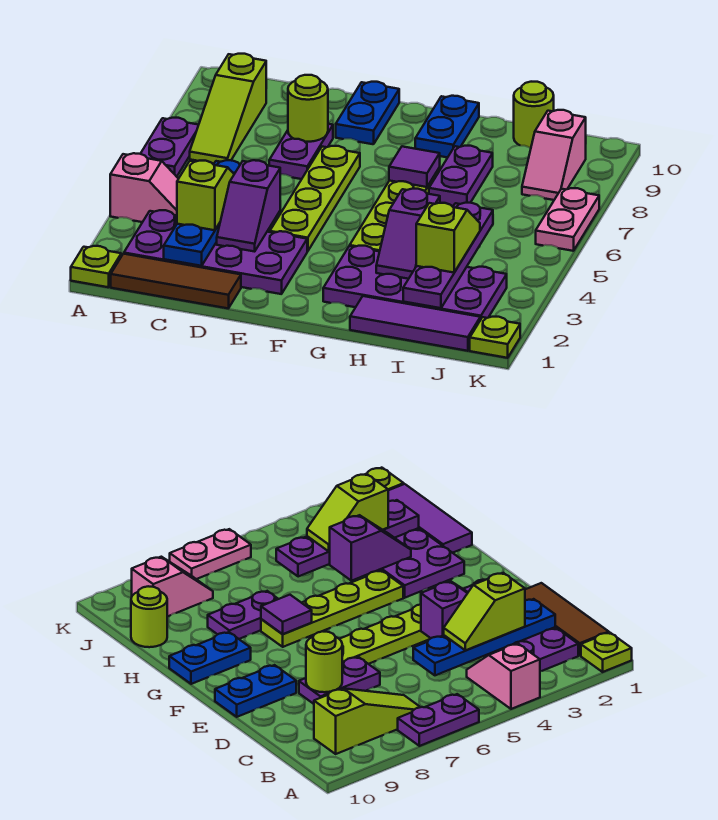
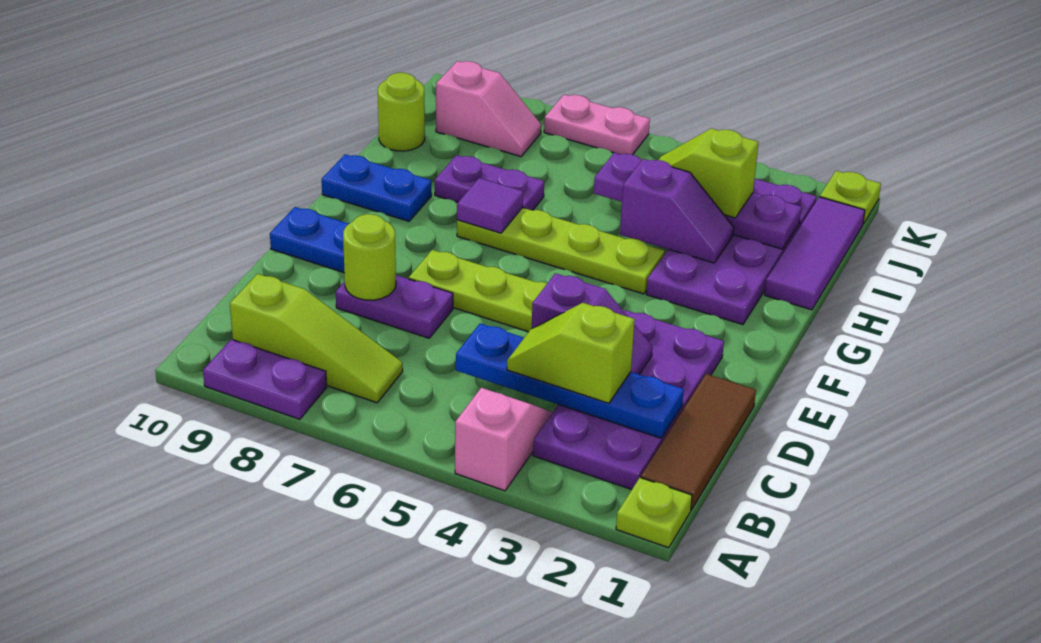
purple 1x2 plate [141,118,198,177] -> purple 1x2 plate moved to [203,339,327,419]

